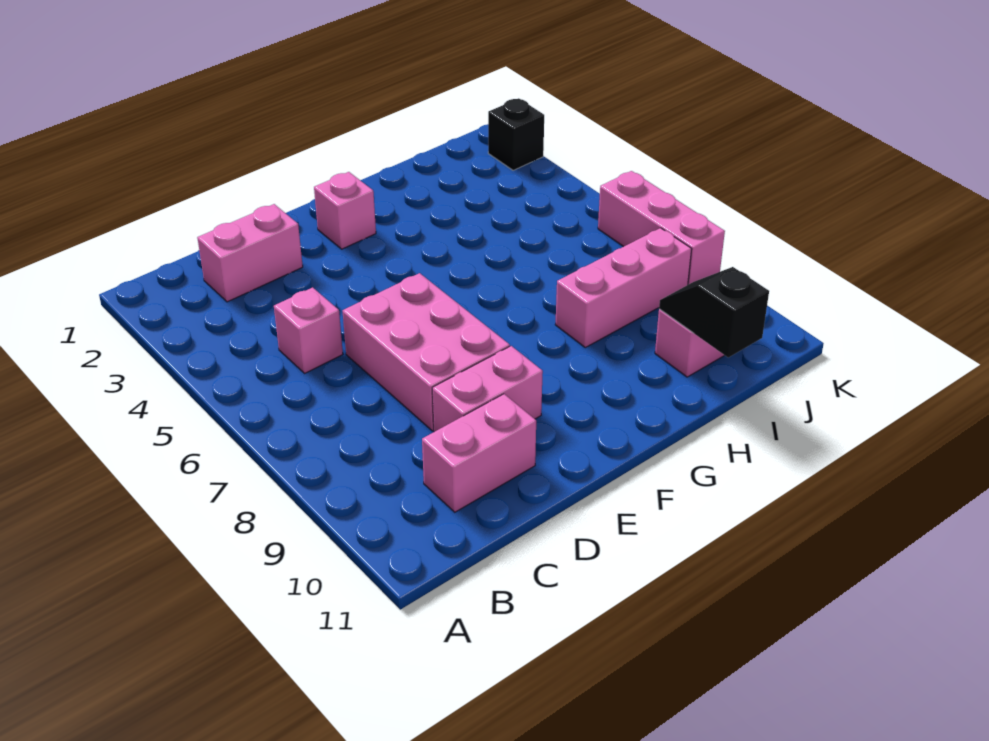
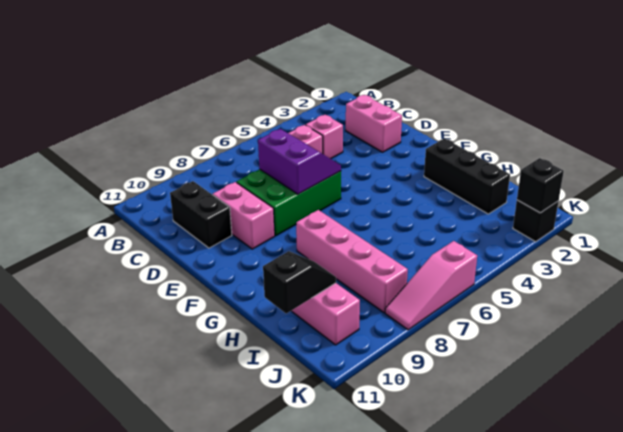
pink 1x2 brick [422,394,536,512] -> black 1x2 brick [170,181,232,248]
pink 2x3 brick [343,273,510,431] -> green 2x3 brick [236,169,341,236]
none -> purple 2x2 slope [258,129,341,194]
pink 1x1 brick [314,172,376,249] -> pink 1x1 brick moved to [306,115,343,159]
none -> black 1x3 brick [424,138,510,214]
pink 1x3 brick [555,228,692,347] -> pink 1x4 brick [296,210,408,313]
none -> black 1x1 brick [517,158,564,213]
pink 1x3 brick [598,171,725,285] -> pink 1x3 slope [385,241,477,330]

